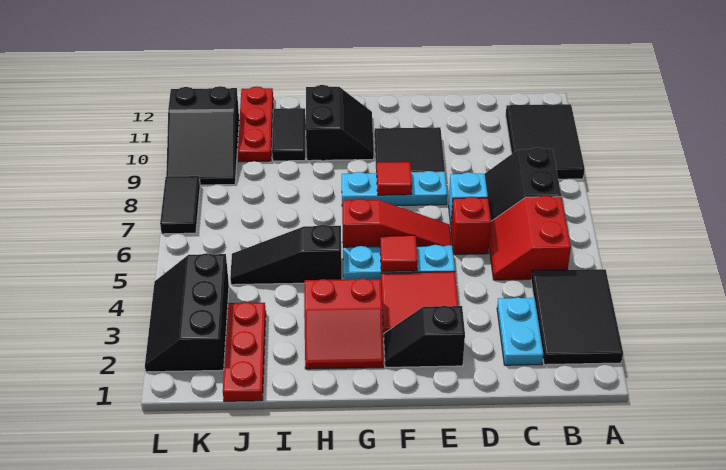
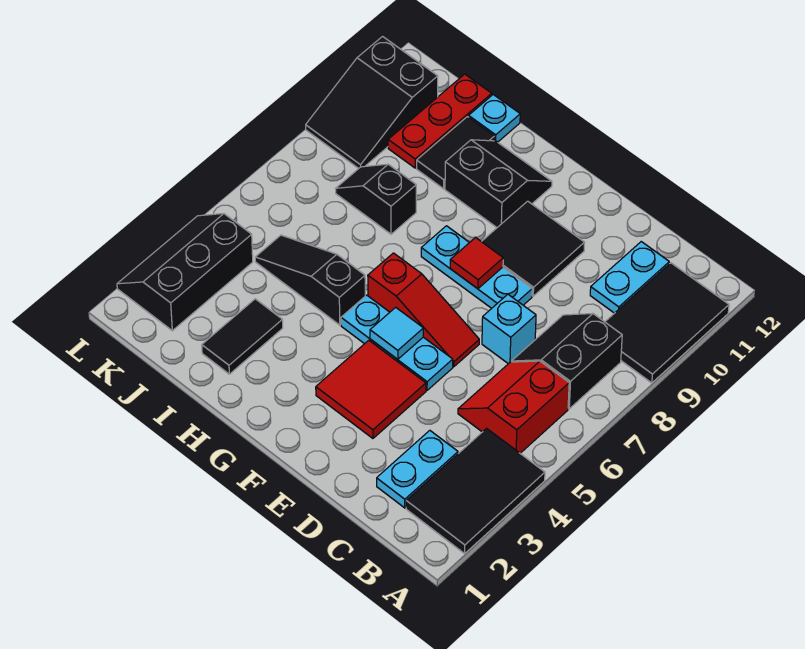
none -> cyan 1x2 plate [590,242,669,313]
red 1x1 brick [451,197,491,254] -> none
black 1x2 slope [384,306,465,367] -> black 1x2 slope moved to [336,164,416,234]
red 1x1 tile [380,235,418,271] -> cyan 1x1 tile [370,307,423,359]
red 2x2 slope [304,278,383,369] -> none
black 2x2 slope [306,85,374,161] -> black 2x2 slope turned to [445,140,552,227]
none -> cyan 1x1 plate [469,95,520,142]
red 1x3 plate [223,302,266,401] -> none
black 1x2 tile [160,176,200,234] -> black 1x2 tile moved to [202,299,283,374]

